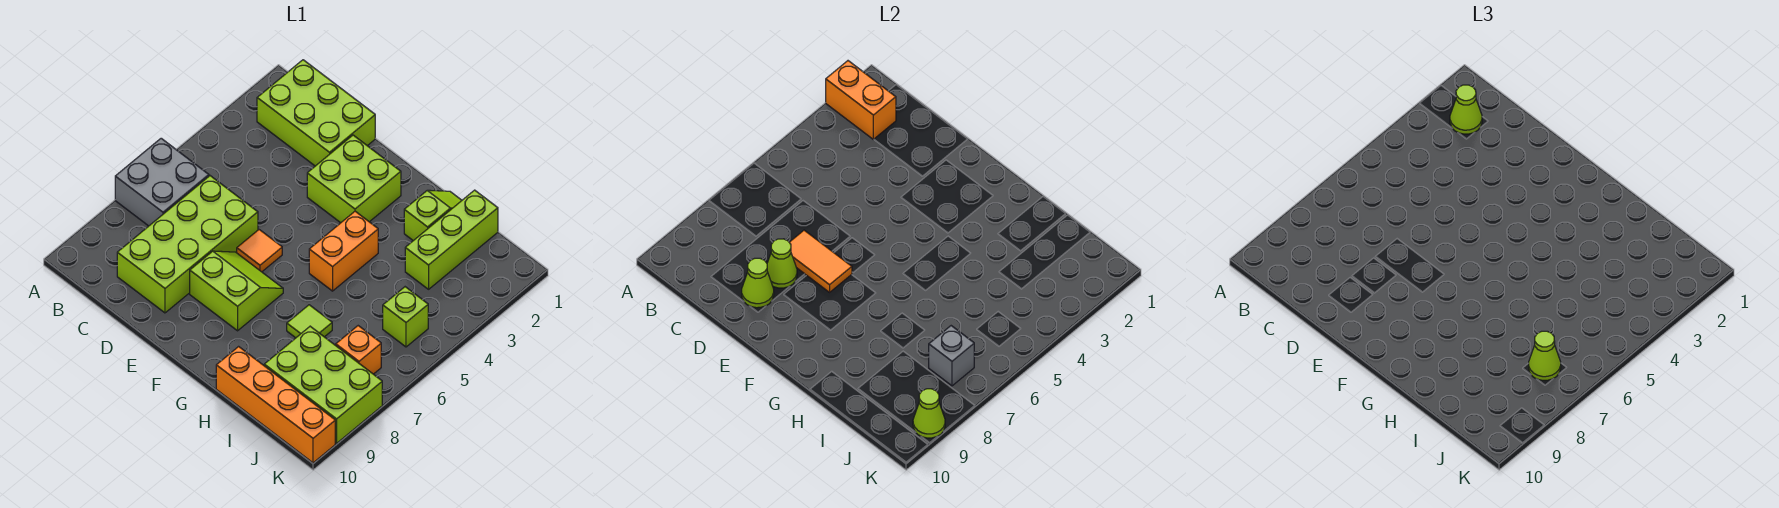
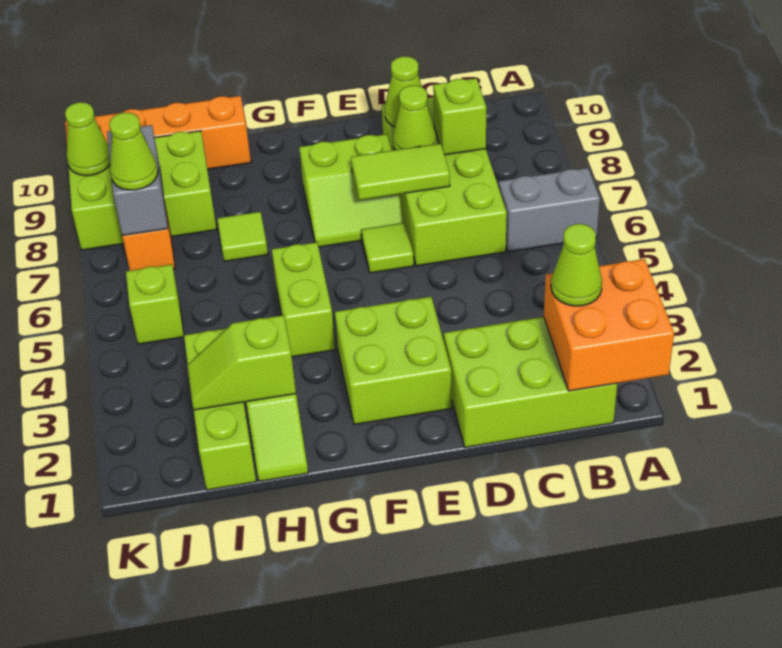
orange 1x2 brick [826,61,896,139] -> orange 2x2 brick [544,259,674,391]
grey 2x2 brick [115,138,209,226] -> grey 1x2 brick [499,168,600,252]
none -> lime 1x1 brick [433,78,486,155]
orange 1x2 tile [789,230,852,292] -> lime 1x2 tile [351,143,450,200]
orange 1x1 tile [237,230,282,272] -> lime 1x1 tile [361,223,414,273]
orange 1x2 brick [309,211,378,291] -> lime 1x2 brick [272,242,335,357]
none -> lime 1x2 slope [187,315,296,410]
grey 1x1 brick [929,326,974,386] -> grey 1x2 brick [107,125,168,235]

